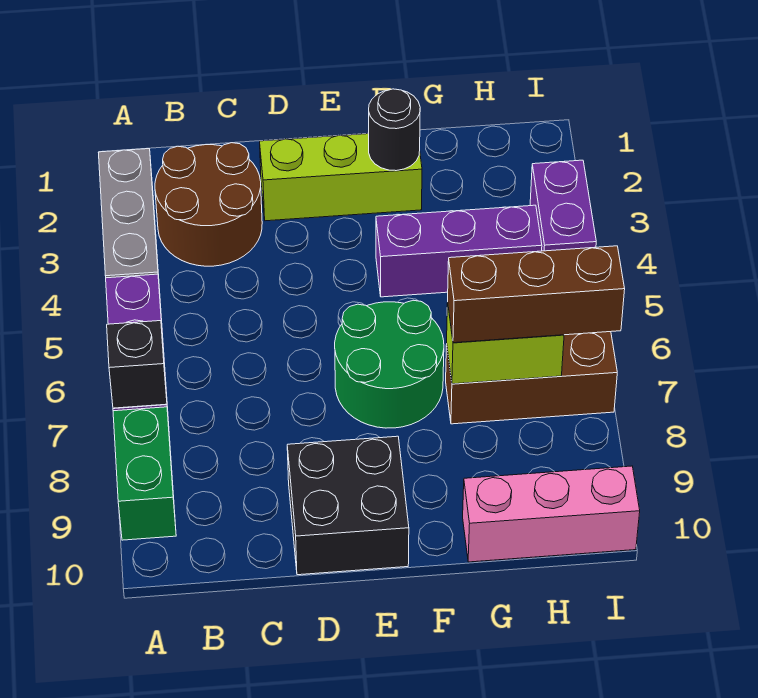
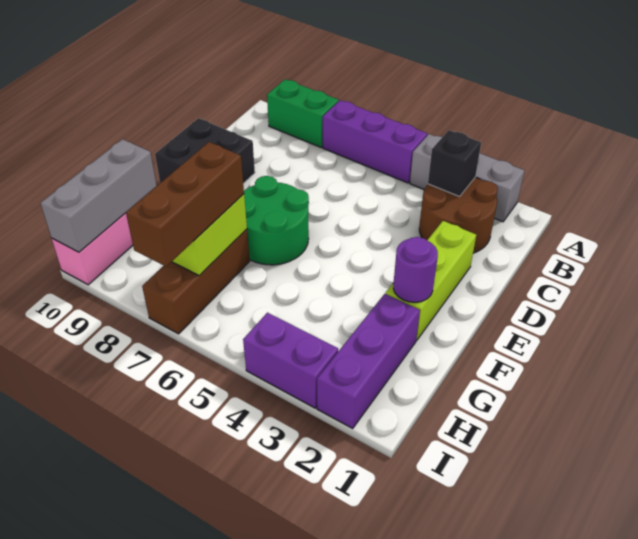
black 1x1 brick [107,321,167,408] -> black 1x1 brick moved to [428,130,481,196]
black 1x1 round brick [368,89,420,171] -> purple 1x1 round brick [393,237,438,302]
purple 1x3 brick [376,205,542,297] -> purple 1x3 brick moved to [317,294,420,428]
none -> grey 1x3 brick [40,139,156,252]

